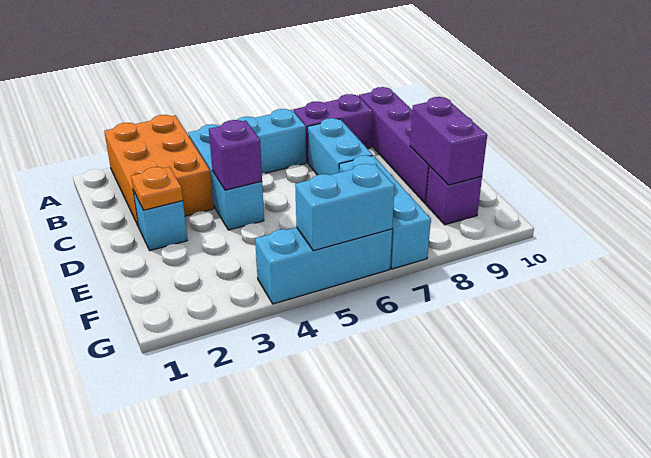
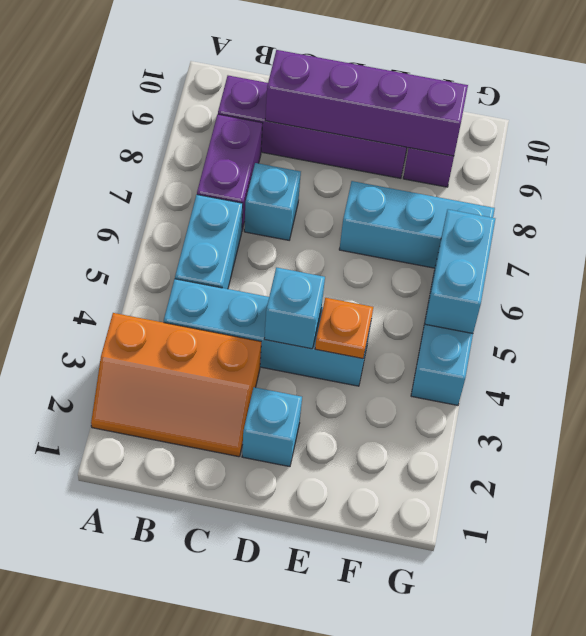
orange 2x3 brick [104,115,213,227] -> orange 2x3 slope [91,313,261,457]
cyan 1x3 brick [188,124,264,230] -> cyan 1x4 brick [164,279,371,386]
cyan 1x2 brick [308,118,373,175] -> cyan 1x1 brick [244,163,301,240]
orange 1x1 plate [131,167,183,210] -> orange 1x1 plate moved to [315,298,373,359]
purple 1x1 brick [209,120,262,190] -> cyan 1x1 brick [264,267,325,349]
purple 1x2 brick [410,97,487,185] -> purple 1x4 brick [265,50,468,156]

